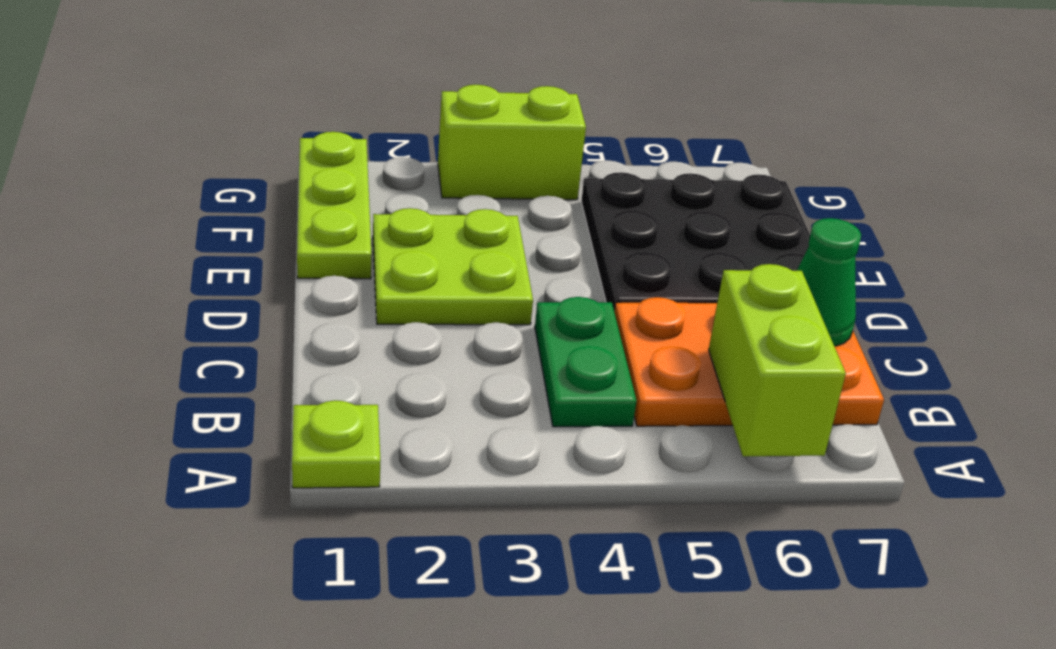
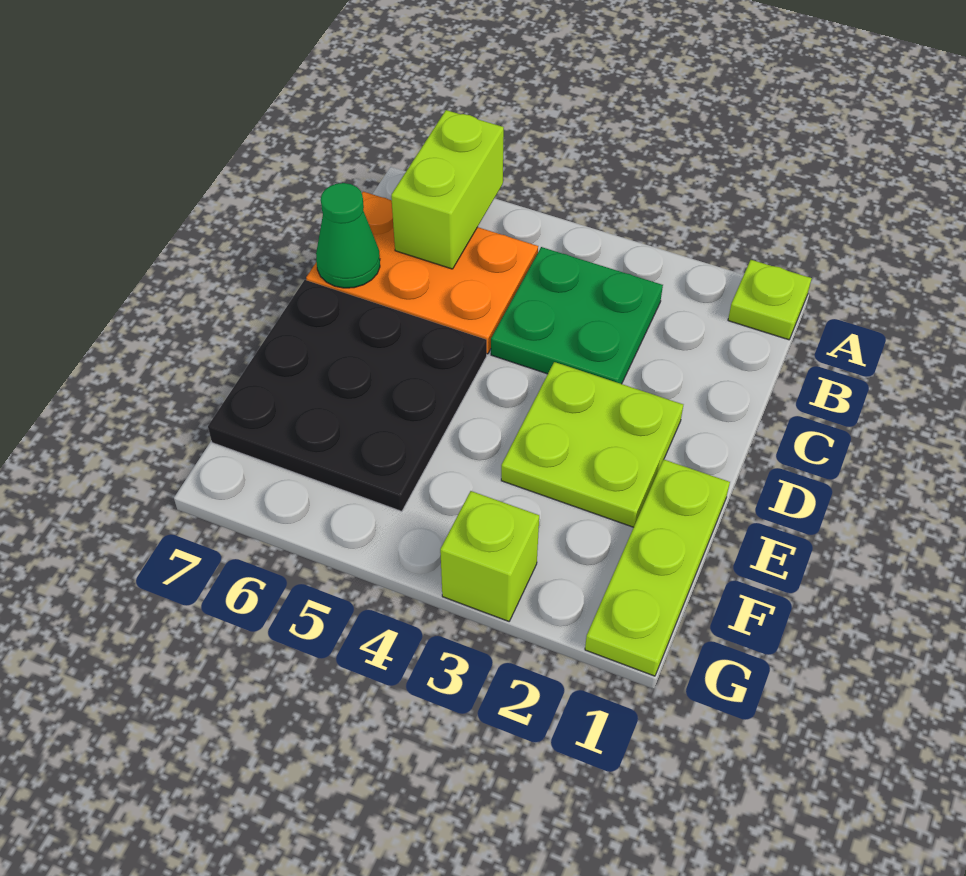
green 1x2 plate [535,297,637,427] -> green 2x2 plate [491,247,663,384]
lime 1x2 brick [438,85,586,200] -> lime 1x1 brick [440,491,539,621]

